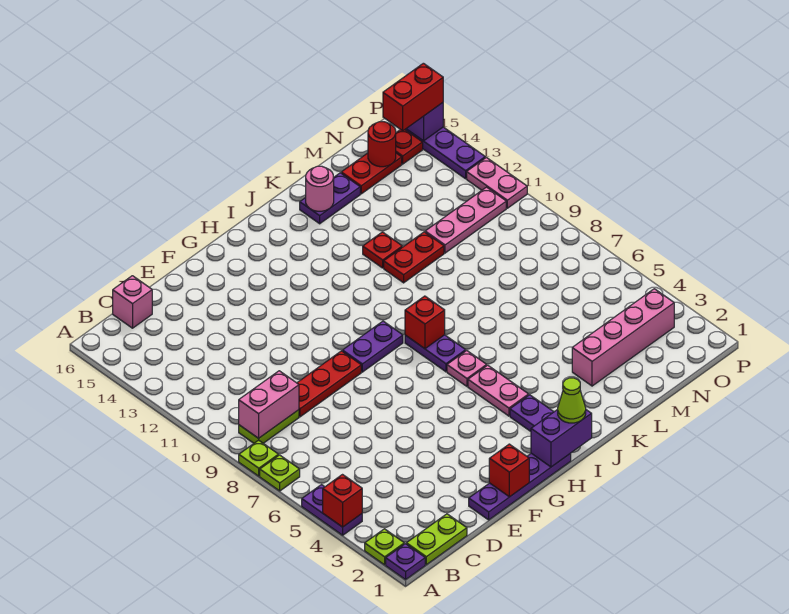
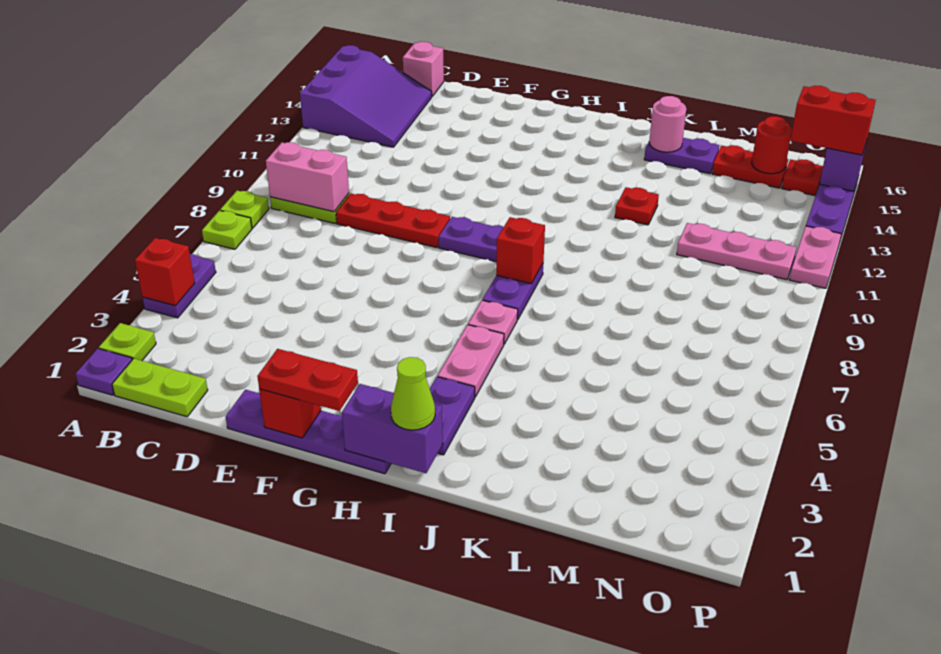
none -> purple 3x3 slope [300,45,432,147]
red 1x2 plate [384,232,444,283] -> red 1x2 plate moved to [257,349,358,411]
pink 1x4 brick [572,289,674,386] -> none

